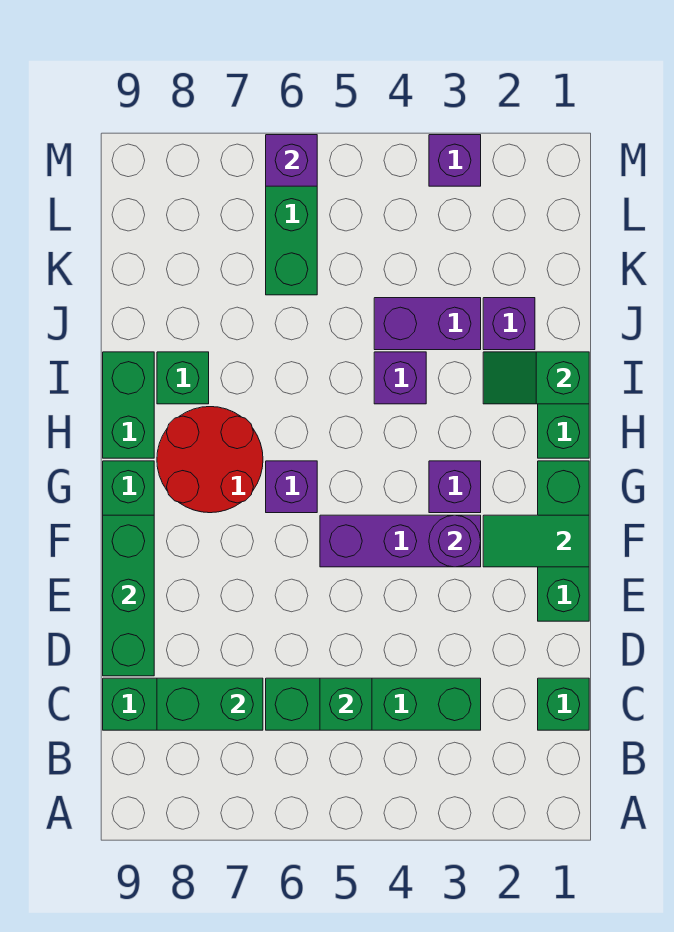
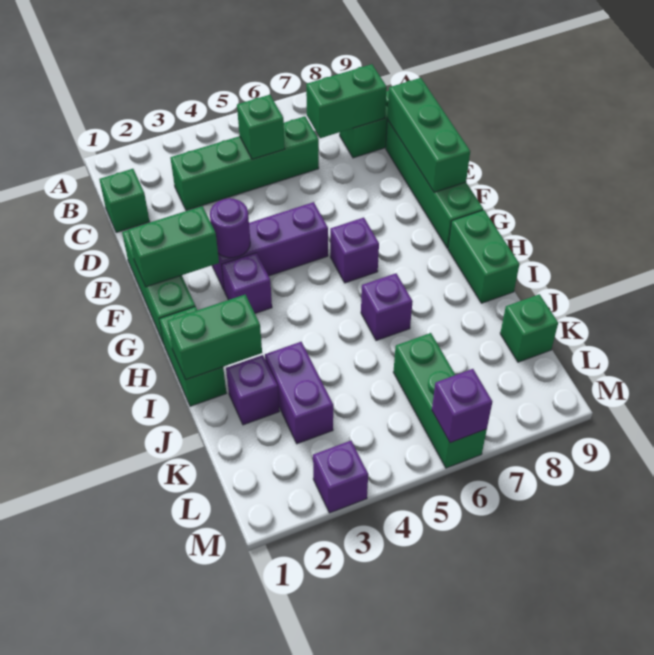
green 1x2 tile [483,515,589,567] -> green 1x2 brick [128,206,219,287]
red 2x2 round brick [157,407,263,513] -> none
green 1x2 slope [483,352,589,404] -> green 1x2 brick [167,295,262,380]
purple 1x1 brick [374,352,426,404] -> purple 1x1 brick moved to [361,273,413,341]
green 1x1 brick [157,352,209,404] -> green 1x1 brick moved to [500,294,558,362]
purple 1x2 brick [374,298,481,350] -> purple 1x2 brick turned to [265,342,333,444]

